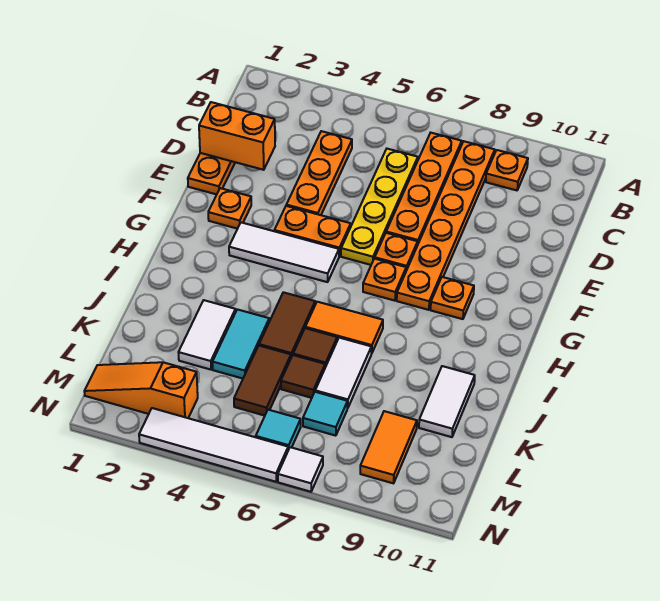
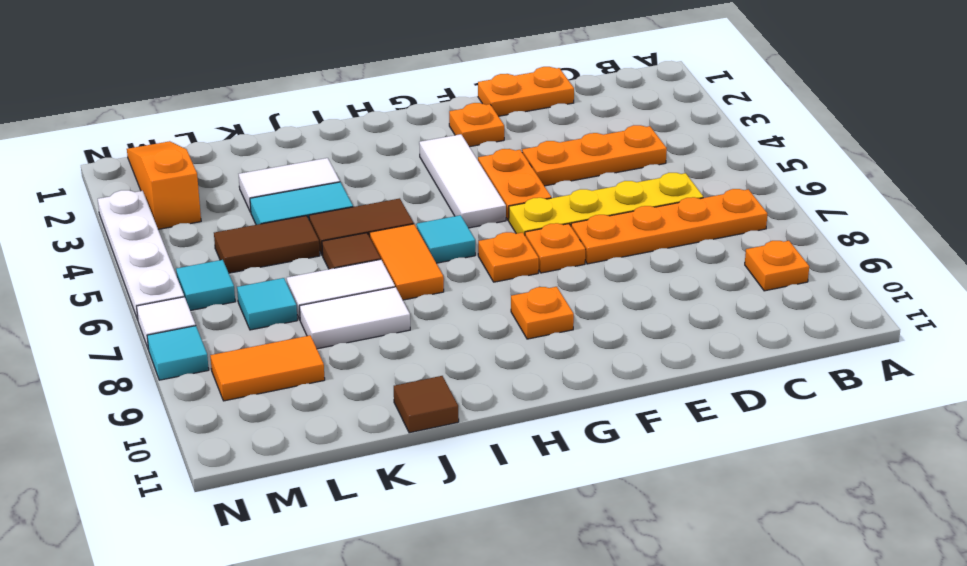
orange 1x6 plate [397,141,495,310] -> none
orange 1x2 brick [199,102,275,170] -> none
none -> cyan 1x1 tile [416,215,475,263]
white 1x2 tile [419,366,475,437] -> white 1x2 tile moved to [300,287,410,349]
brown 1x1 tile [281,355,325,398] -> brown 1x1 tile moved to [394,376,459,433]
white 1x4 tile [139,408,288,482] -> white 1x4 plate [98,190,184,320]
none -> cyan 1x1 tile [147,326,209,380]

